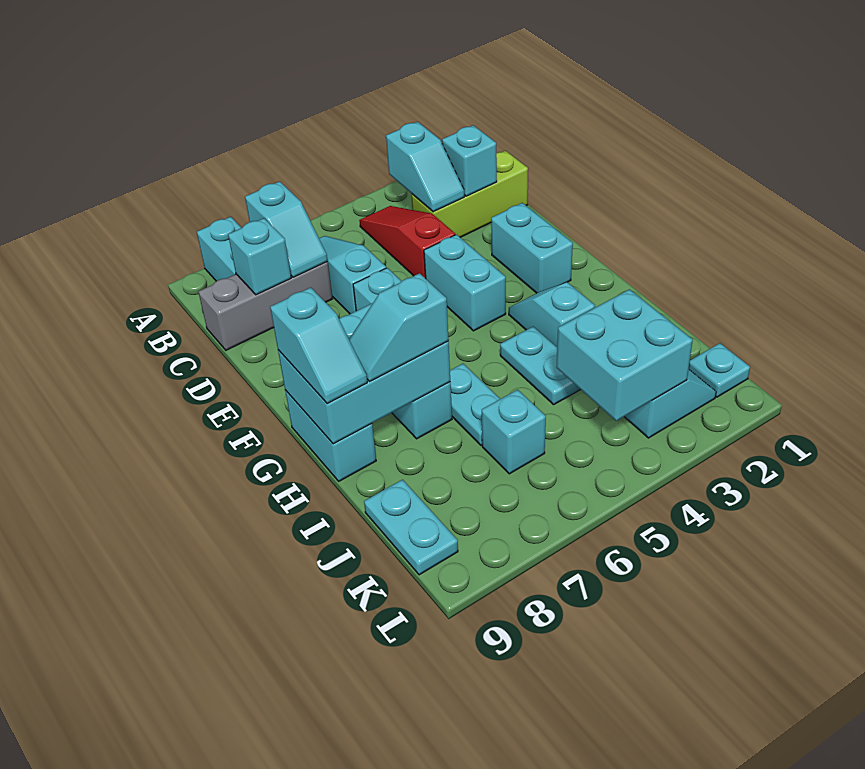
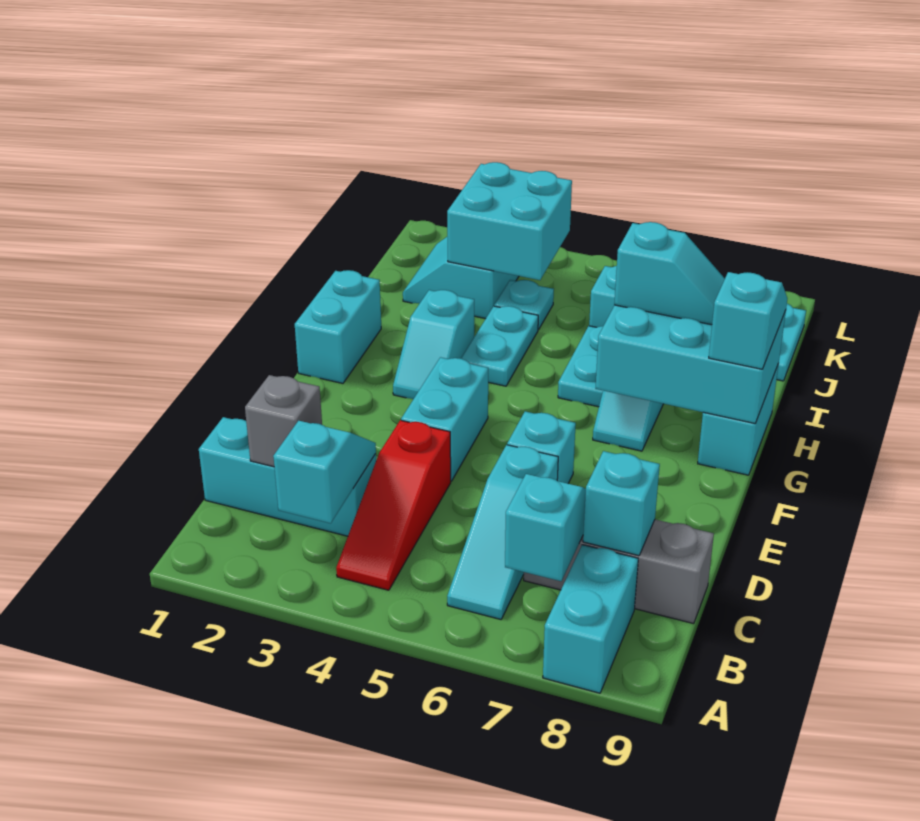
lime 1x3 brick [411,151,528,237] -> cyan 1x3 brick [199,417,376,536]
cyan 1x1 brick [442,125,497,196] -> grey 1x1 brick [245,375,322,467]
cyan 1x2 brick [491,203,573,293] -> cyan 1x2 brick moved to [295,270,381,383]
cyan 1x1 plate [689,343,750,397] -> cyan 1x1 plate moved to [494,280,554,330]

